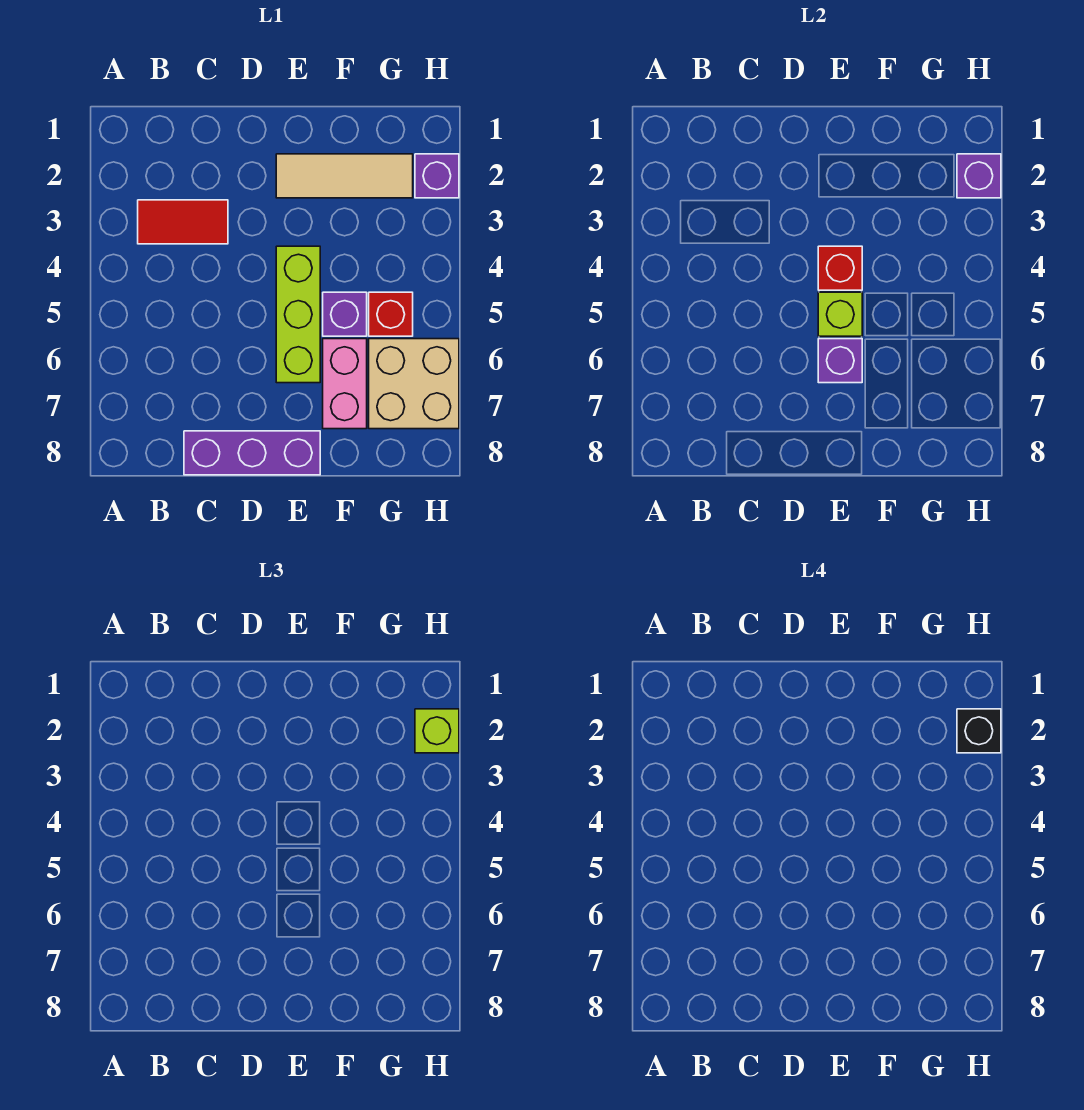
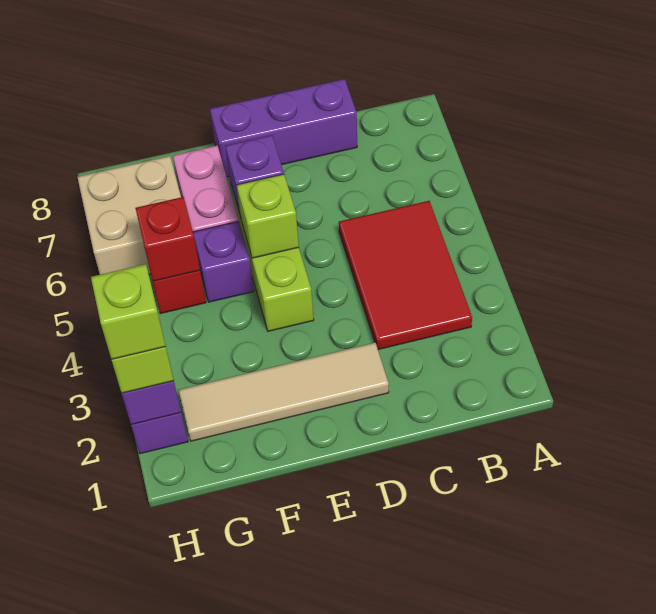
red 1x2 tile [138,200,228,244] -> red 2x3 tile [339,201,472,350]
tan 1x3 tile [276,154,413,198] -> tan 1x4 tile [179,343,389,441]
red 1x1 brick [818,246,862,290] -> red 1x1 brick moved to [135,197,200,281]
black 1x1 brick [957,709,1001,753] -> lime 1x1 brick [91,264,166,359]

